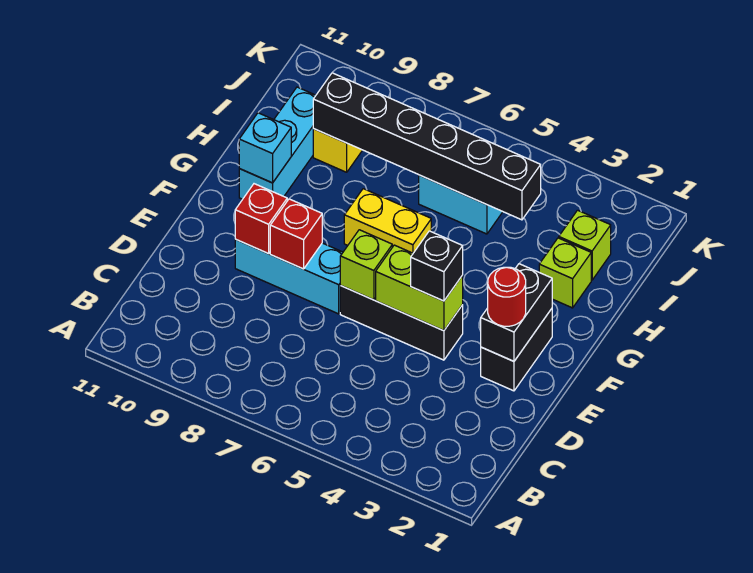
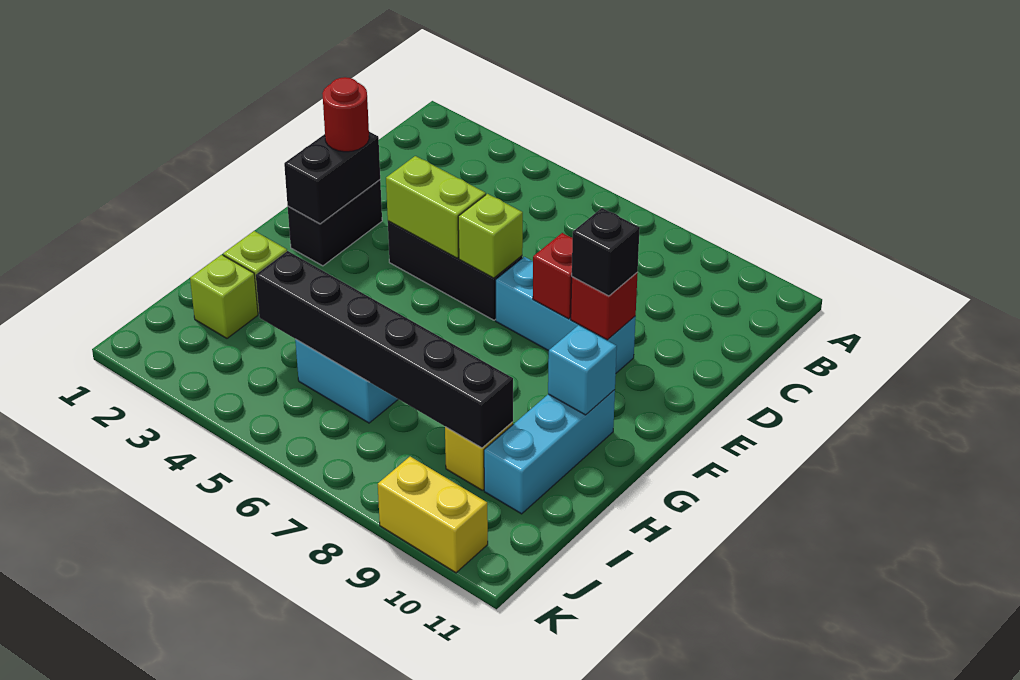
black 1x1 brick [411,231,463,301] -> black 1x1 brick moved to [572,208,640,296]
yellow 1x2 brick [344,189,431,253] -> yellow 1x2 brick moved to [378,457,488,573]

